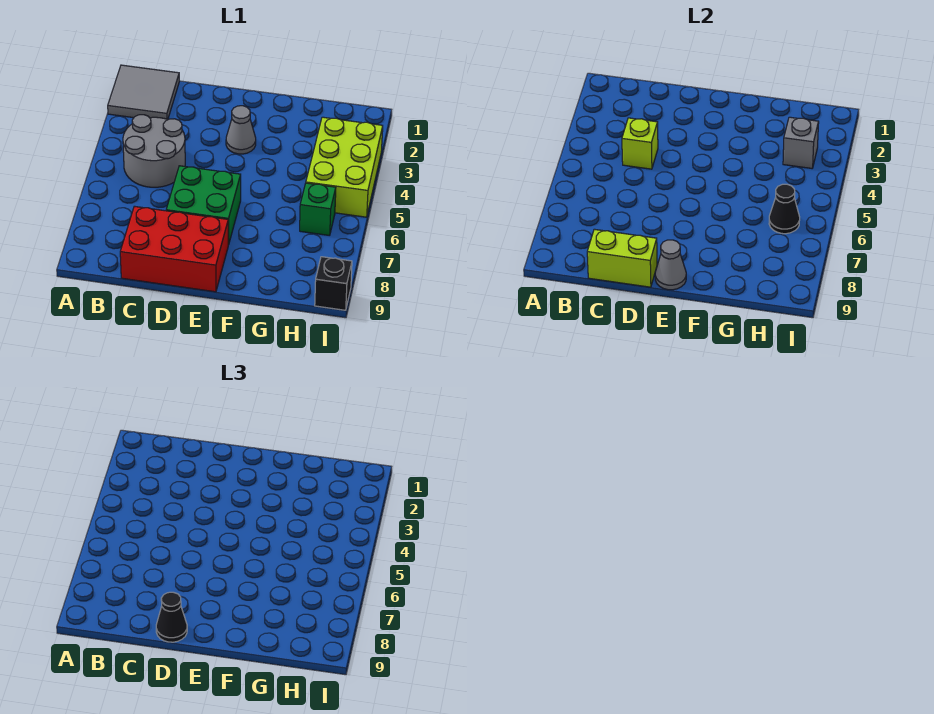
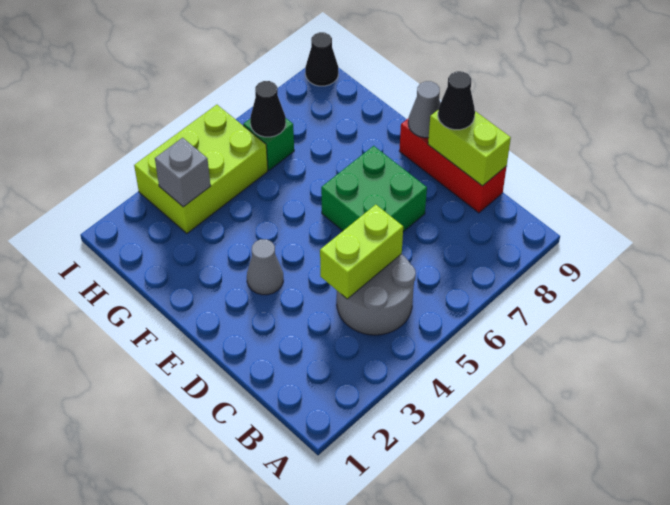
grey 2x2 tile [108,65,179,119] -> none
lime 1x1 brick [622,118,658,169] -> lime 1x2 brick [320,205,403,299]
red 2x3 brick [120,206,228,292] -> red 1x3 brick [399,118,507,213]
black 1x1 brick [315,257,352,310] -> black 1x1 cone [305,32,338,86]

